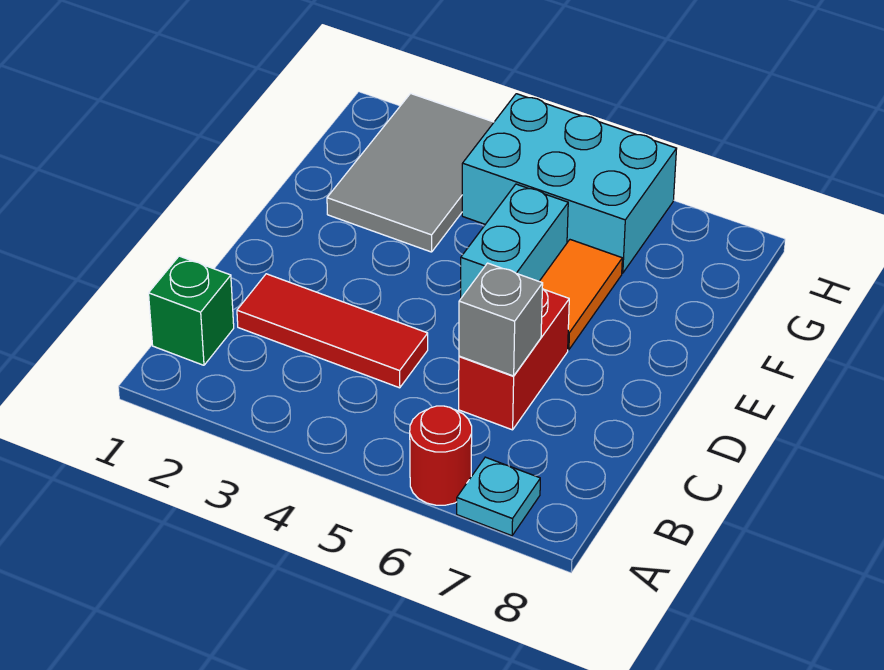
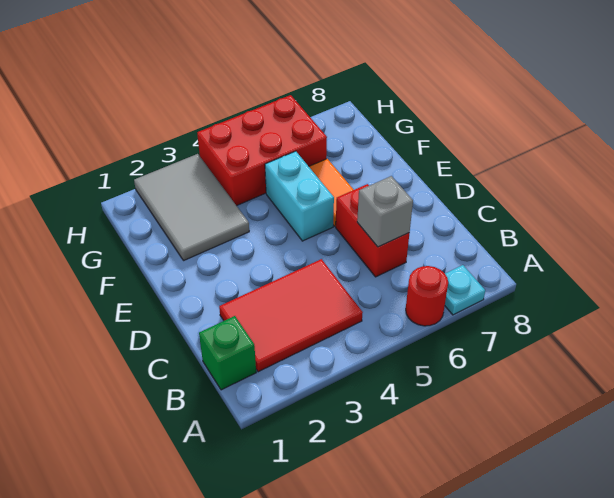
red 1x3 tile [237,274,428,388] -> red 2x3 tile [219,259,363,372]
cyan 2x3 brick [462,94,677,273] -> red 2x3 brick [197,95,327,206]

